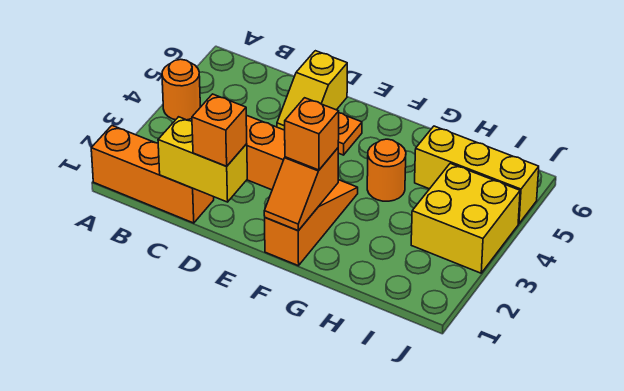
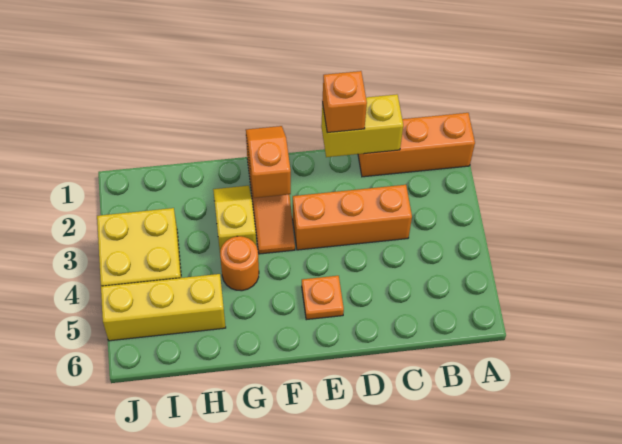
orange 1x1 round brick [162,59,200,120] -> none
yellow 1x2 slope [277,51,347,130] -> yellow 1x2 slope moved to [213,186,256,250]
orange 1x1 brick [285,98,339,170] -> none

